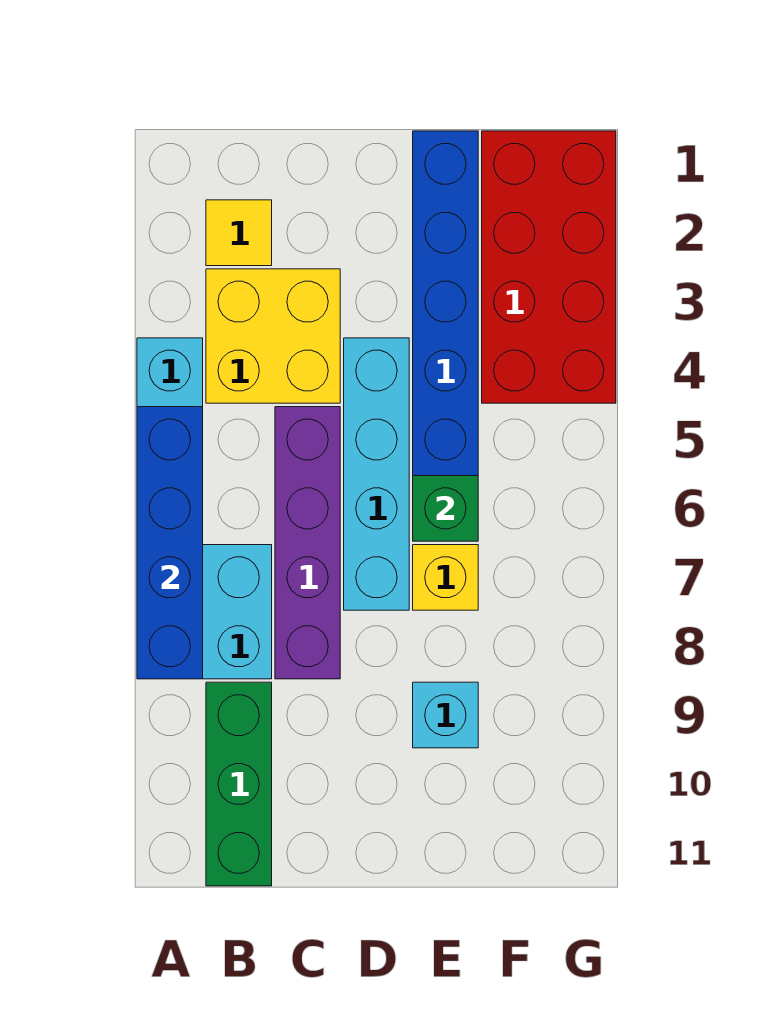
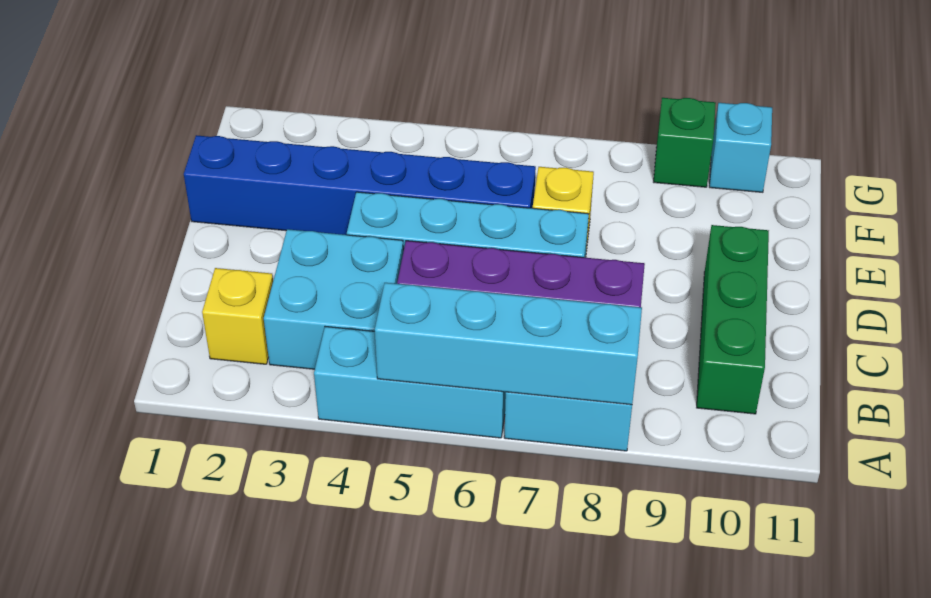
blue 1x4 brick [137,407,203,679] -> cyan 1x4 brick [375,283,642,405]
yellow 1x1 tile [206,200,272,266] -> yellow 1x1 brick [202,268,273,364]
yellow 2x2 brick [206,269,340,403] -> cyan 2x2 brick [264,229,403,369]
green 1x3 brick [206,682,272,886] -> green 1x3 brick turned to [697,225,769,414]
green 1x1 brick [413,476,478,541] -> green 1x1 brick moved to [654,98,716,187]
cyan 1x1 brick [413,682,478,748] -> cyan 1x1 brick moved to [709,103,772,192]
red 2x4 brick [482,131,616,403] -> none

